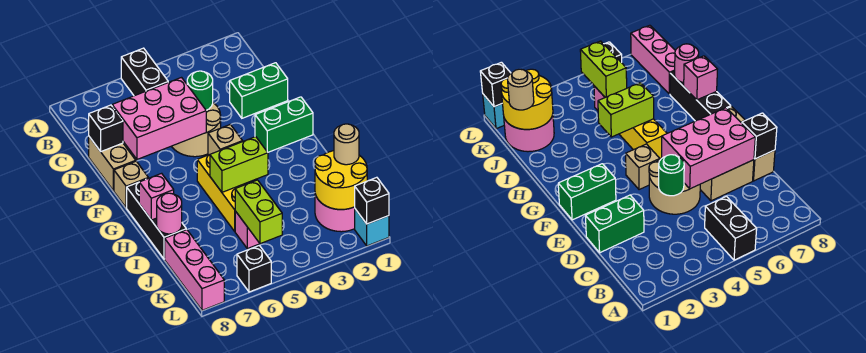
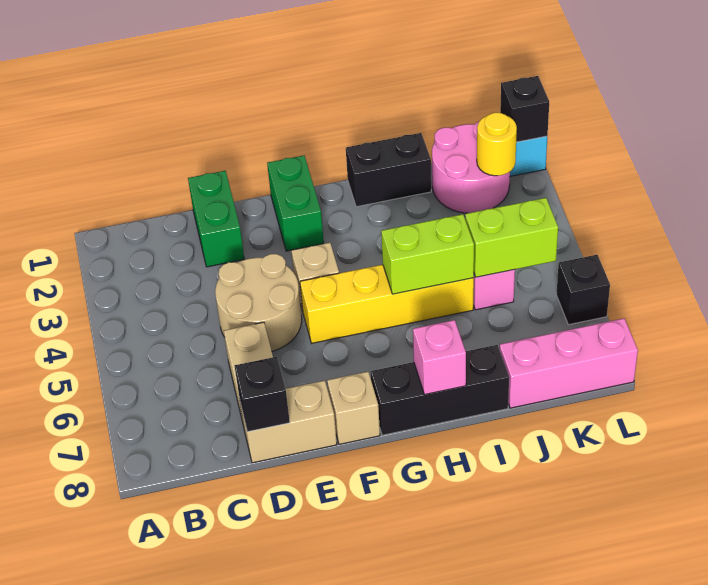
black 1x2 brick [121,48,168,96] -> black 1x2 brick moved to [346,133,431,207]
green 1x1 round brick [187,71,213,110] -> none
pink 2x3 brick [112,78,206,159] -> none
yellow 1x3 brick [197,155,245,231] -> yellow 1x4 brick [300,265,474,343]
lime 1x2 brick [210,137,268,192] -> lime 1x2 brick turned to [381,214,474,294]
pink 1x1 round brick [157,193,182,234] -> none
yellow 2x2 round brick [315,151,367,209] -> yellow 1x1 round brick [477,113,517,176]
tan 1x1 round brick [334,124,359,165] -> none

